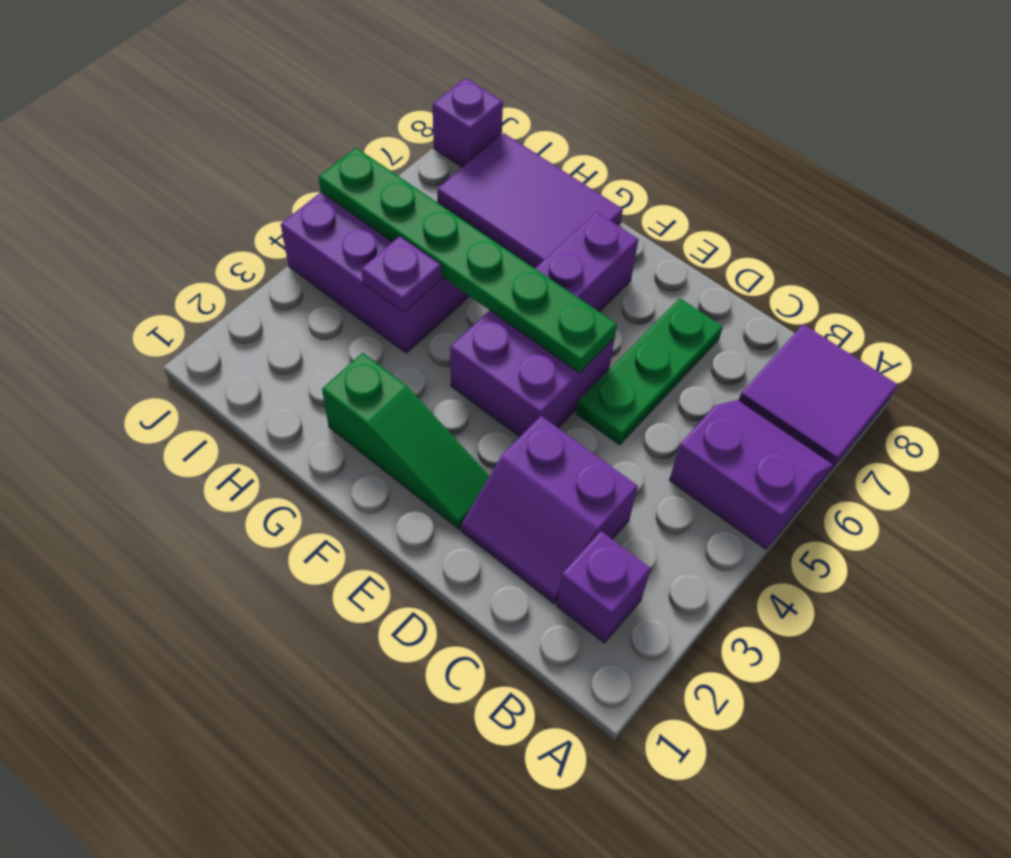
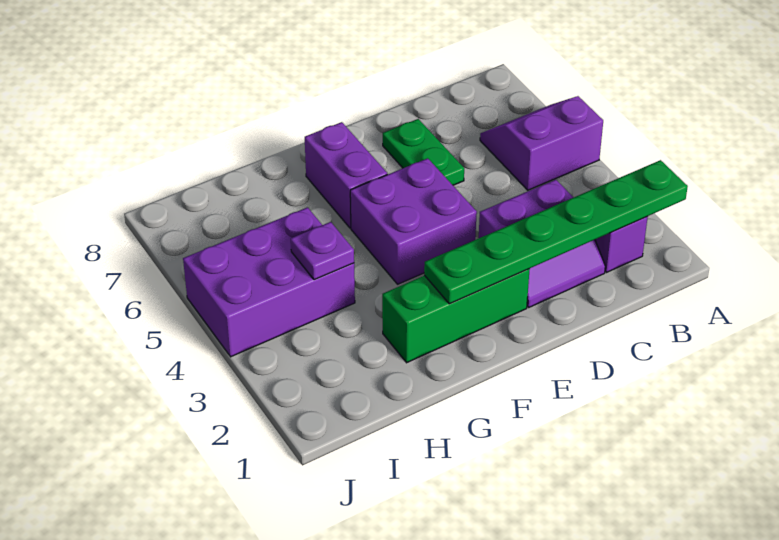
purple 2x2 tile [739,324,898,468] -> none
green 1x3 plate [576,298,723,445] -> green 1x2 plate [383,119,464,185]
green 1x3 slope [322,353,489,529] -> green 1x3 brick [382,269,530,363]
green 1x6 plate [319,148,617,373] -> green 1x6 plate moved to [424,160,688,304]
purple 2x3 tile [437,133,623,268] -> none
purple 1x1 brick [433,78,503,167] -> none

